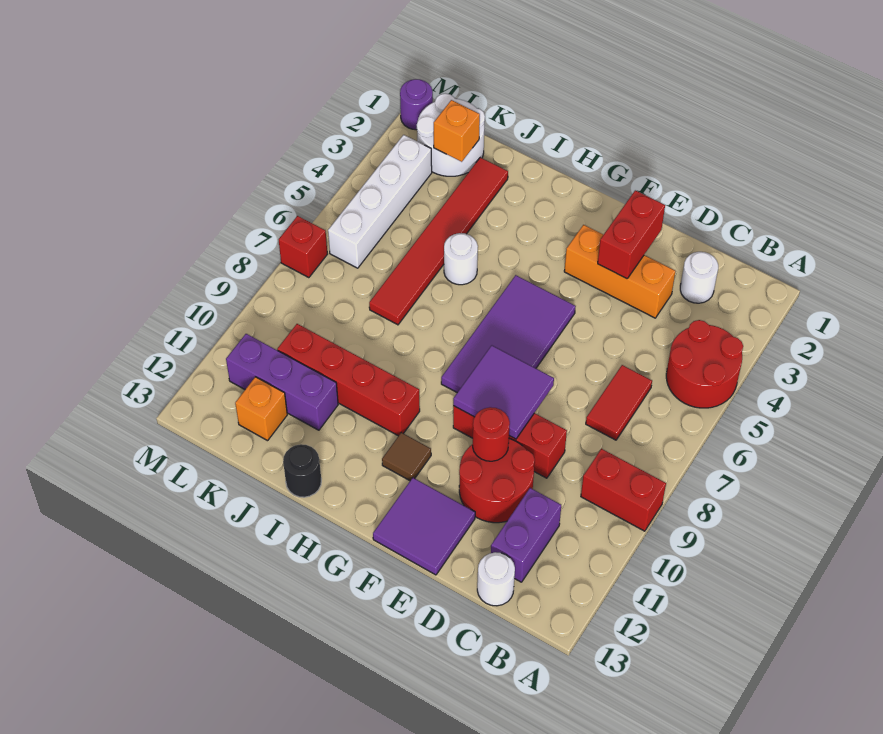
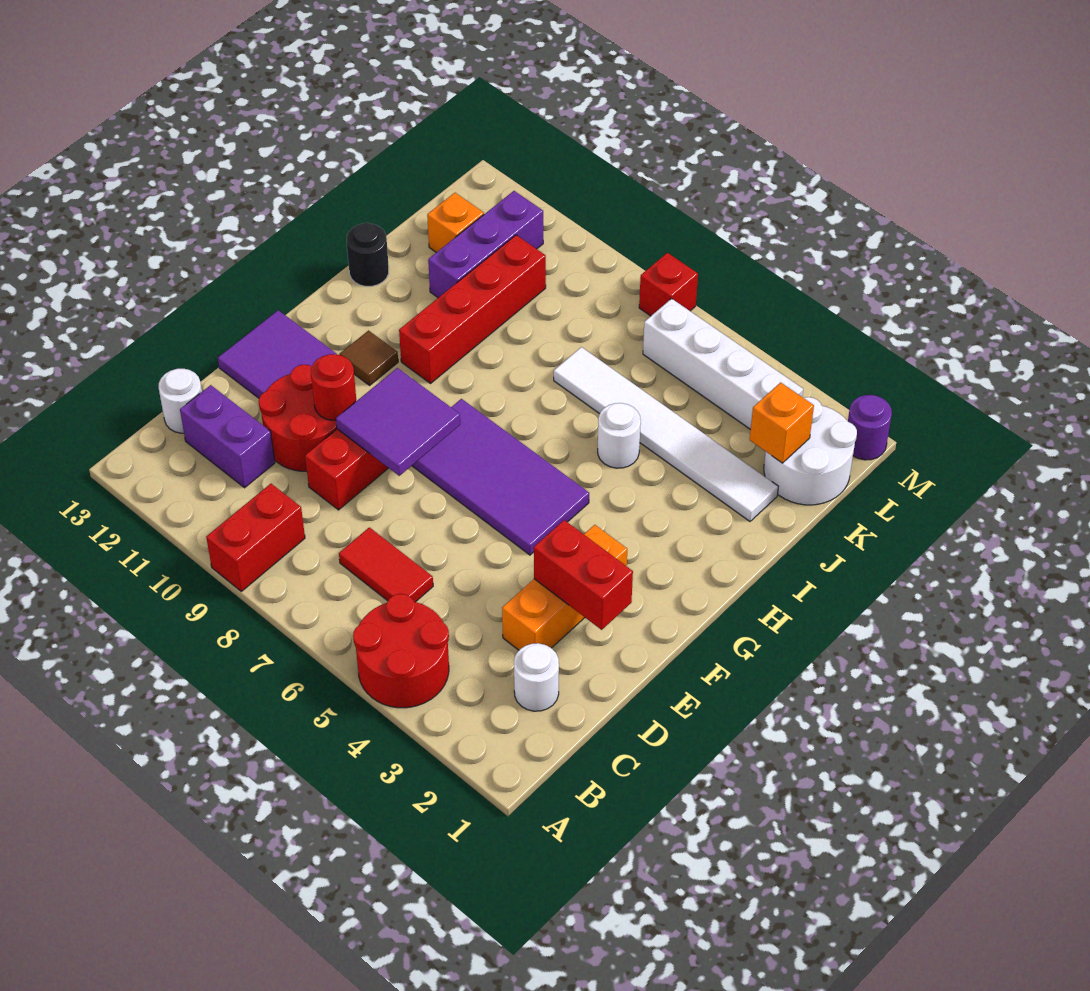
red 1x6 tile [369,157,508,325] -> white 1x6 tile [554,347,778,521]

